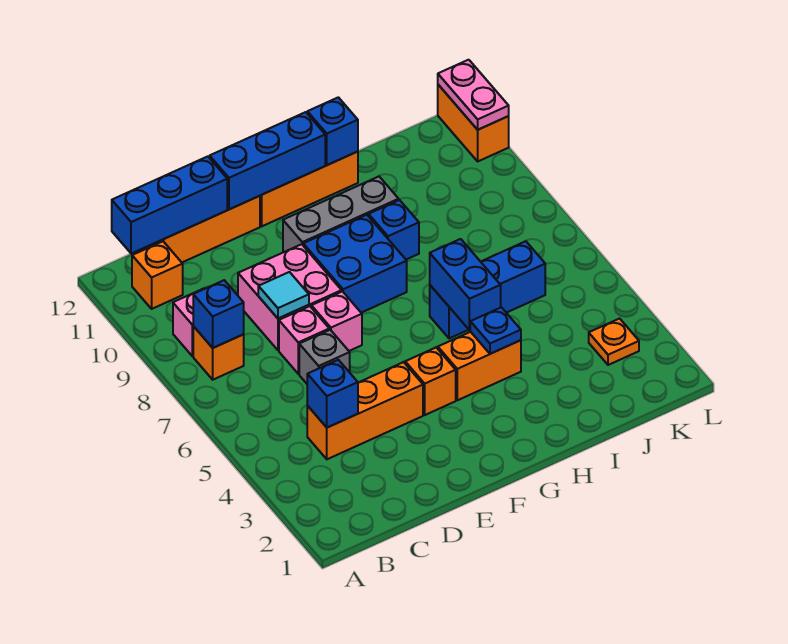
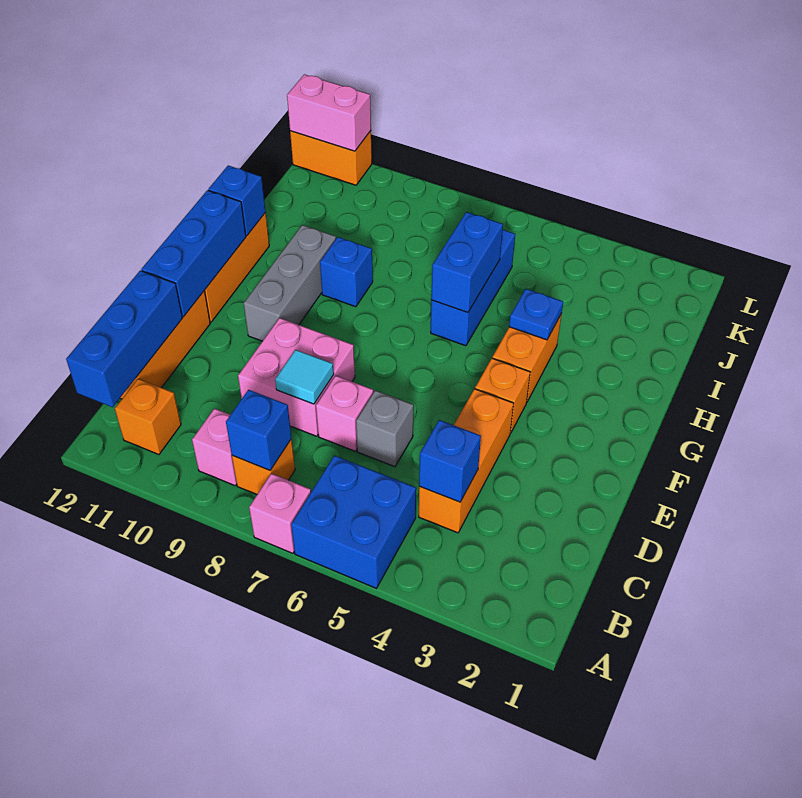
pink 1x1 brick [311,291,362,351] -> pink 1x1 brick moved to [249,473,311,553]
blue 2x2 brick [303,215,407,313] -> blue 2x2 brick moved to [291,456,416,588]
blue 1x2 brick [430,239,501,330] -> blue 1x2 brick turned to [431,212,503,313]
orange 1x1 plate [589,319,639,365] -> none
pink 1x2 plate [438,60,509,130] -> pink 1x2 brick [287,74,371,151]

